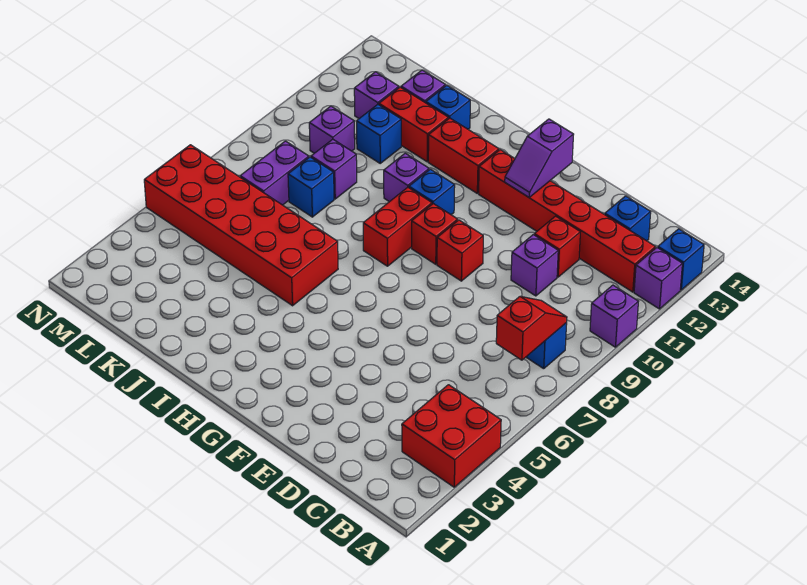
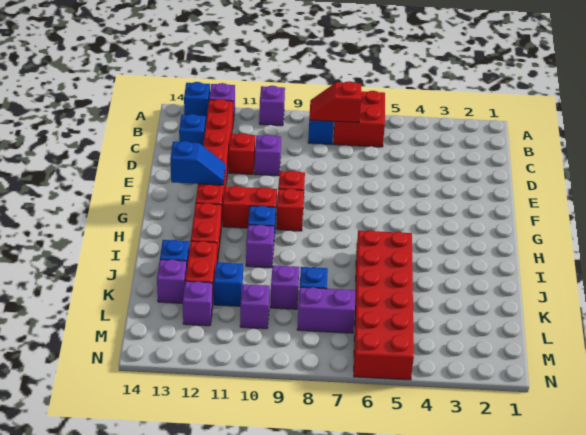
red 2x2 brick [402,385,501,487] -> red 2x2 brick moved to [334,91,385,147]
purple 1x2 slope [505,119,574,197] -> blue 1x2 slope [170,141,225,185]
red 1x2 brick [363,187,432,266] -> red 1x2 brick moved to [223,186,277,228]

